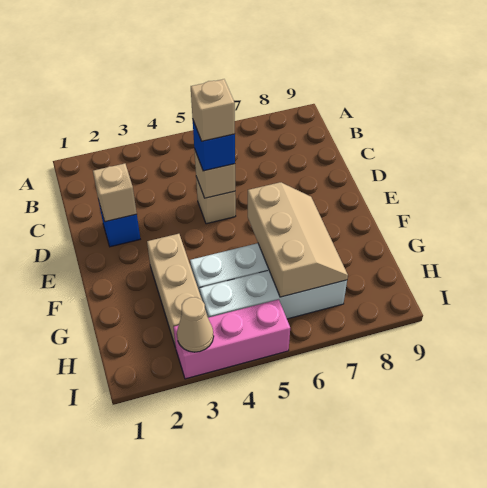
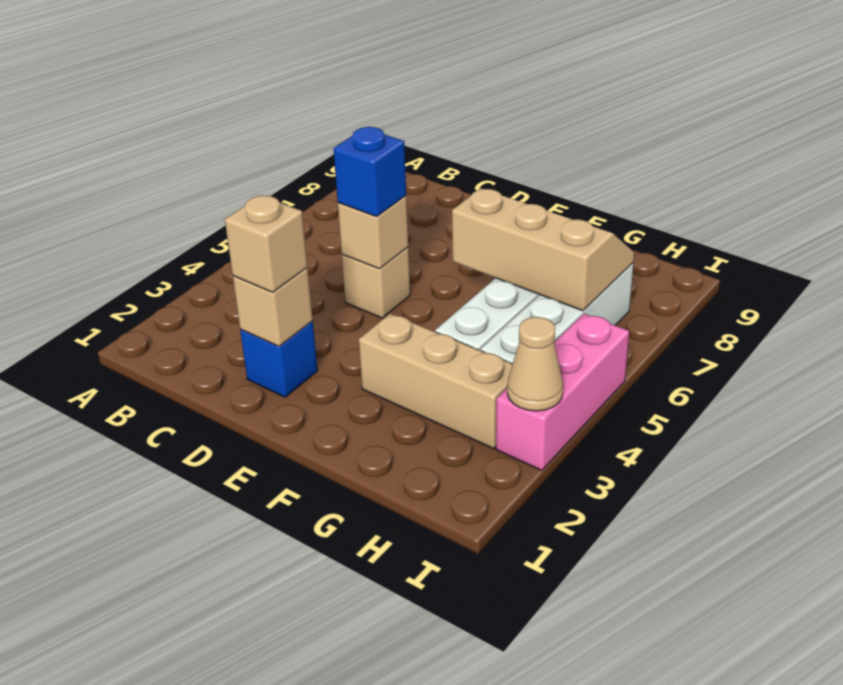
tan 1x1 brick [191,79,235,141] -> tan 1x1 brick moved to [225,196,307,292]

